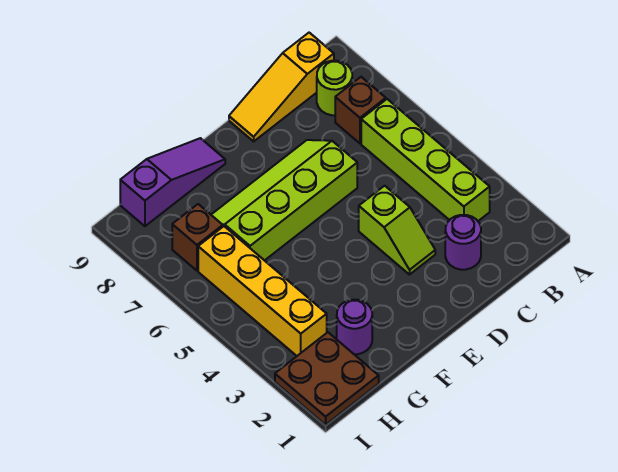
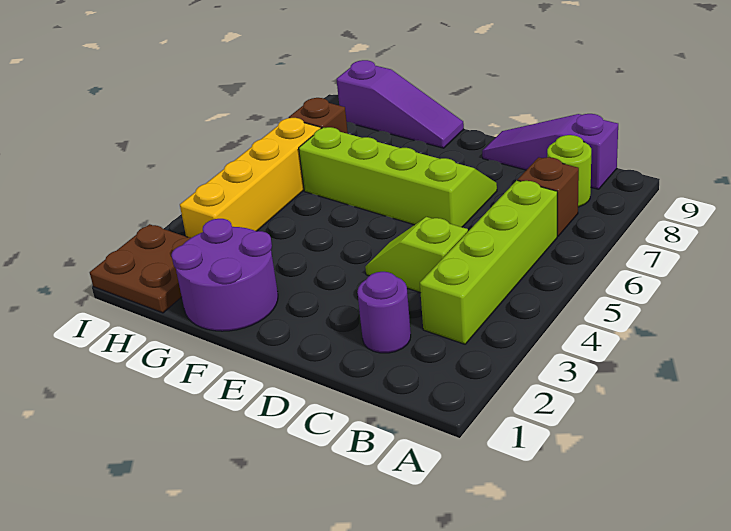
yellow 1x3 slope [229,33,334,141] -> purple 1x3 slope [482,114,618,189]
lime 1x2 slope [359,186,435,275] -> lime 1x2 slope turned to [365,217,468,292]
purple 1x1 round brick [337,300,372,354] -> purple 2x2 round brick [171,219,278,331]

